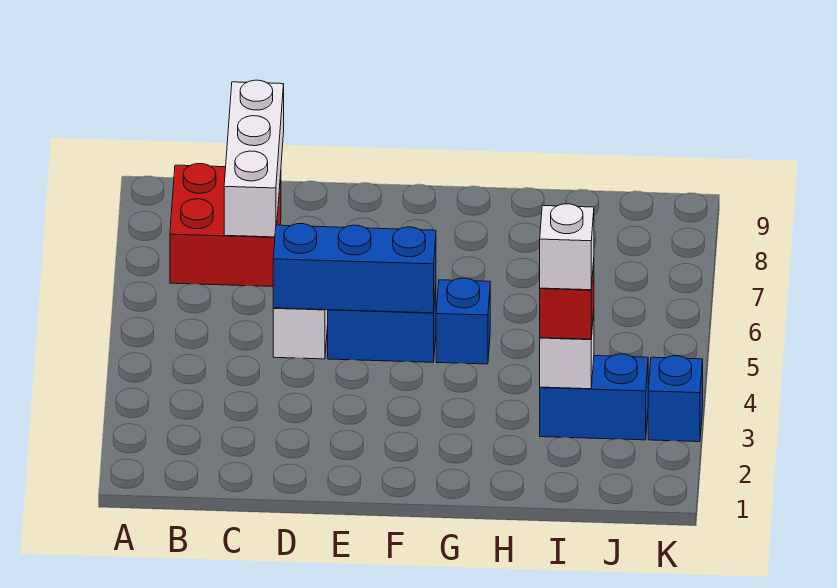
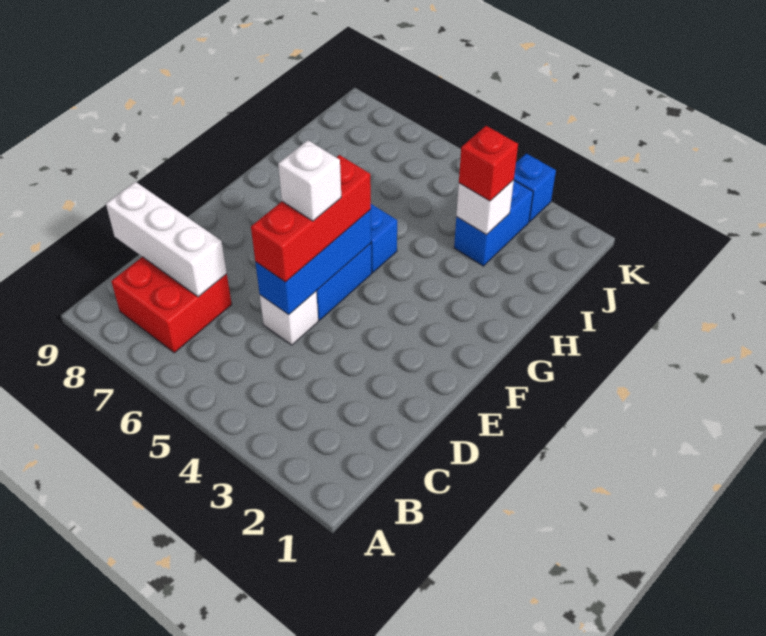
none -> red 1x3 brick [251,155,371,282]
white 1x1 brick [540,204,594,290] -> white 1x1 brick moved to [278,140,341,221]

